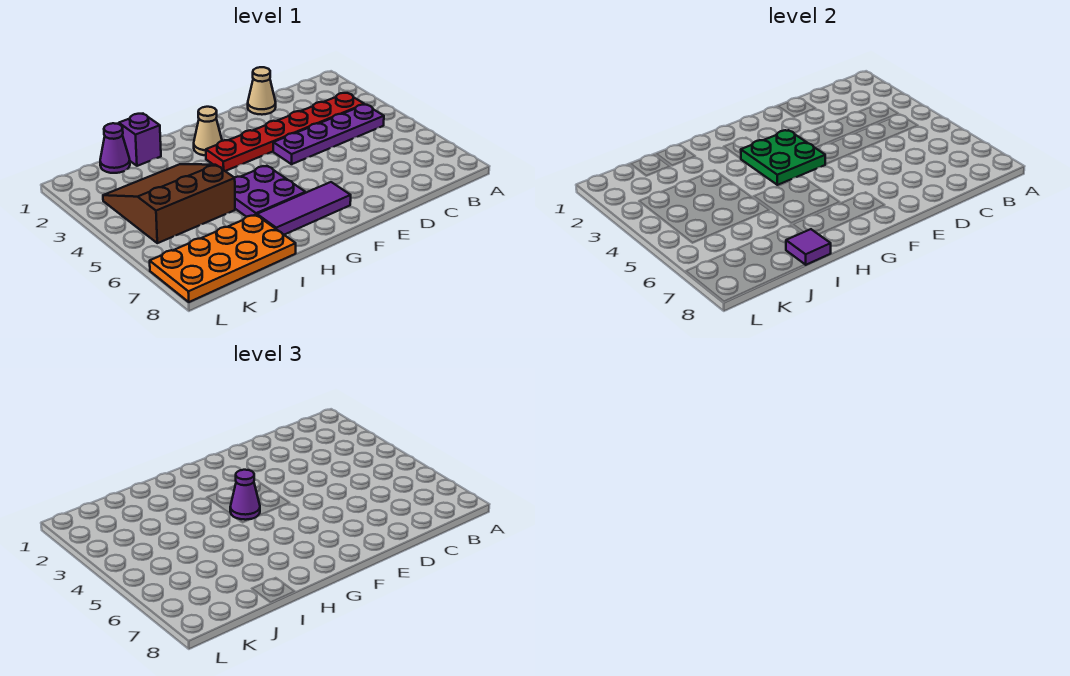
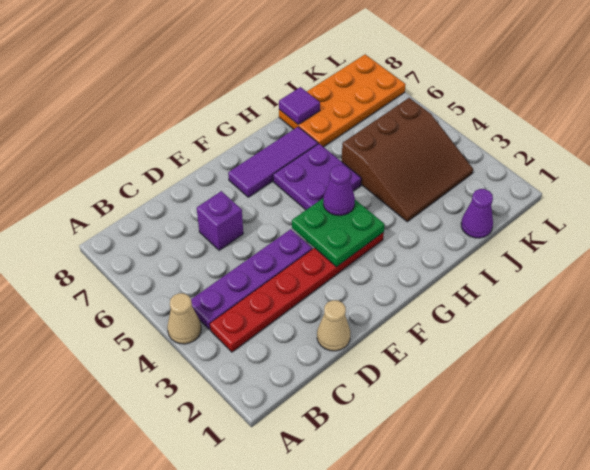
tan 1x1 cone [194,107,222,156] -> tan 1x1 cone moved to [167,293,201,344]
purple 1x1 brick [119,114,161,166] -> purple 1x1 brick moved to [197,191,243,250]

